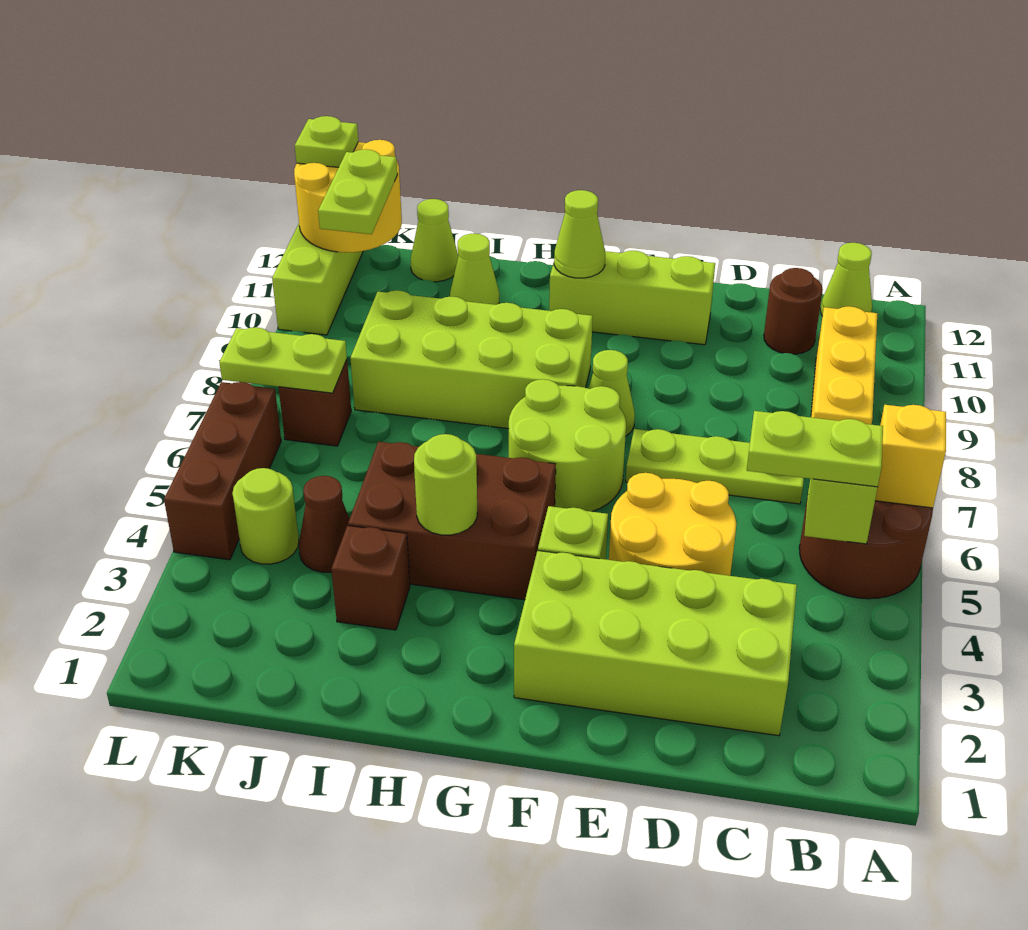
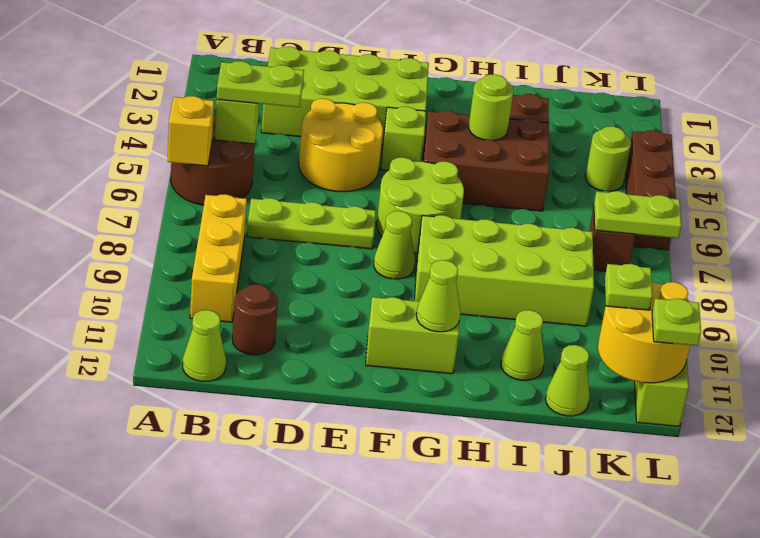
lime 1x3 brick [549,251,715,345] -> lime 1x2 brick [366,297,459,374]
brown 1x1 cone [299,476,349,572] -> none
lime 1x2 plate [318,149,397,234] -> lime 1x1 plate [605,264,653,310]

